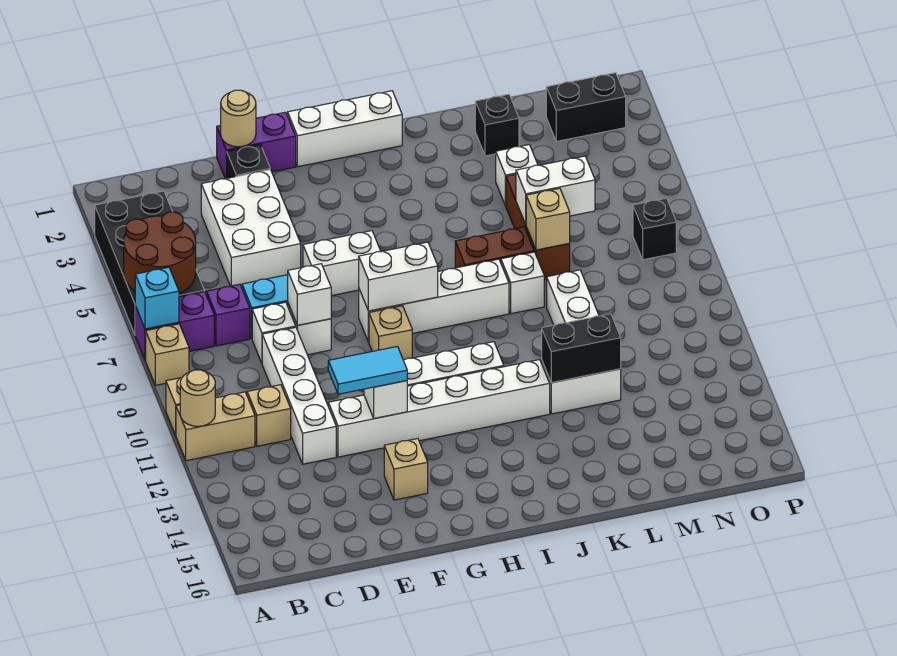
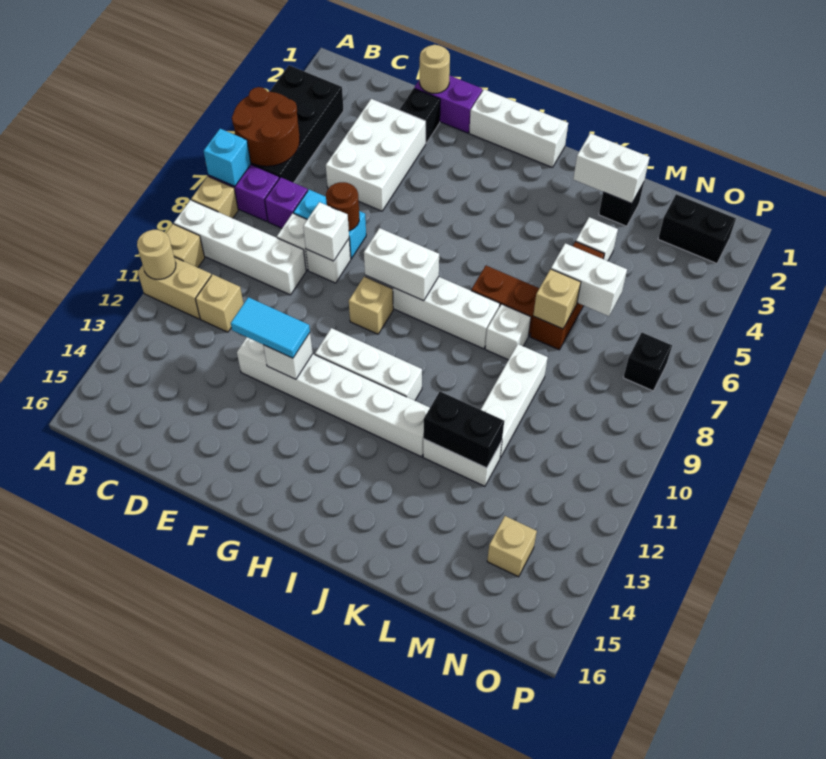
white 1x4 brick [262,327,336,464] -> white 1x4 brick turned to [174,200,306,295]
none -> brown 1x1 round brick [326,182,359,231]
white 1x2 brick [303,231,381,296] -> white 1x2 brick moved to [573,133,650,204]
tan 1x1 brick [384,438,428,500] -> tan 1x1 brick moved to [487,516,537,577]

